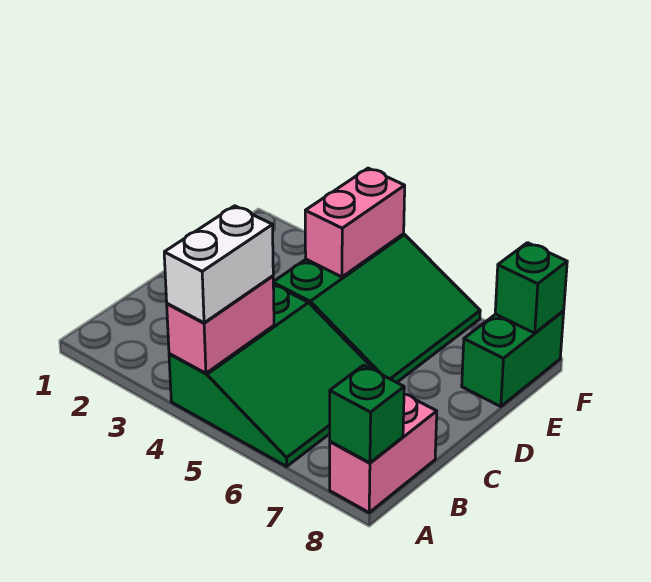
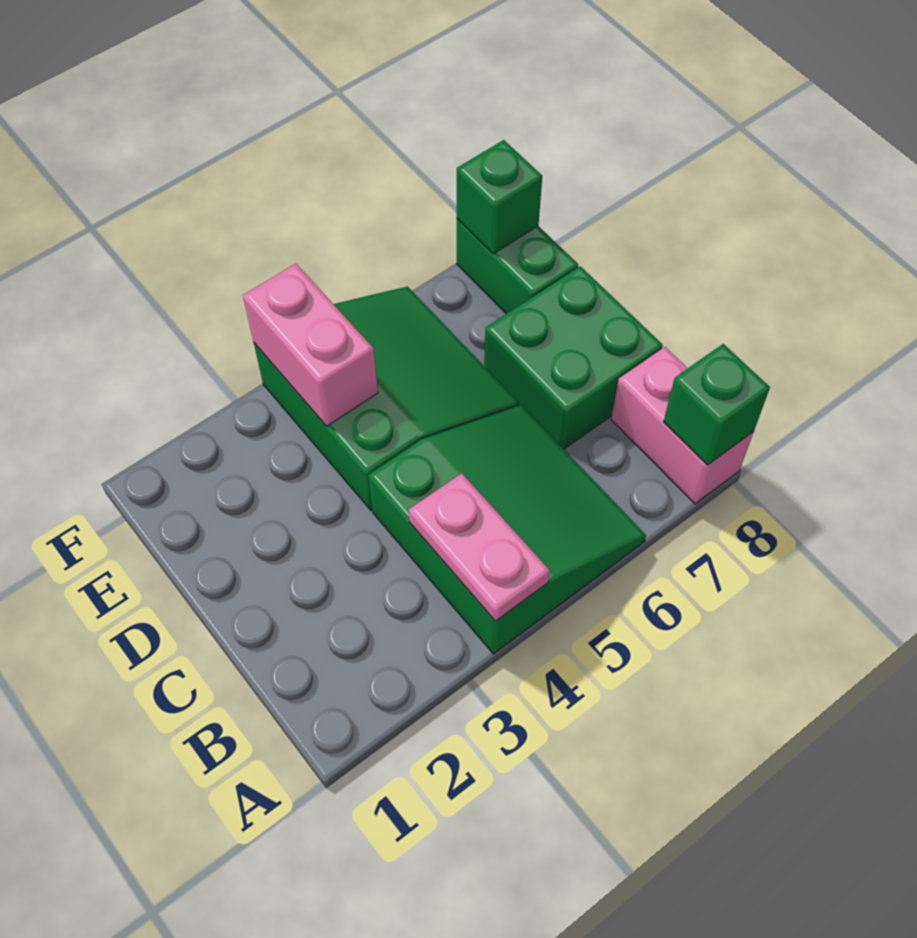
pink 1x2 brick [167,276,274,373] -> pink 1x2 plate [409,473,550,621]
white 1x2 brick [164,206,273,323] -> none
none -> green 2x2 brick [484,266,663,449]

